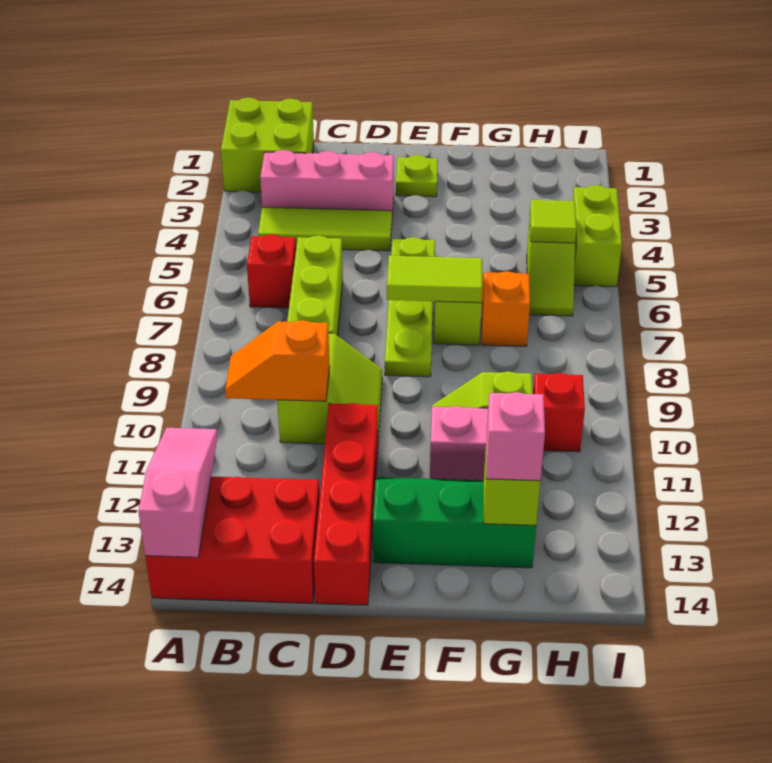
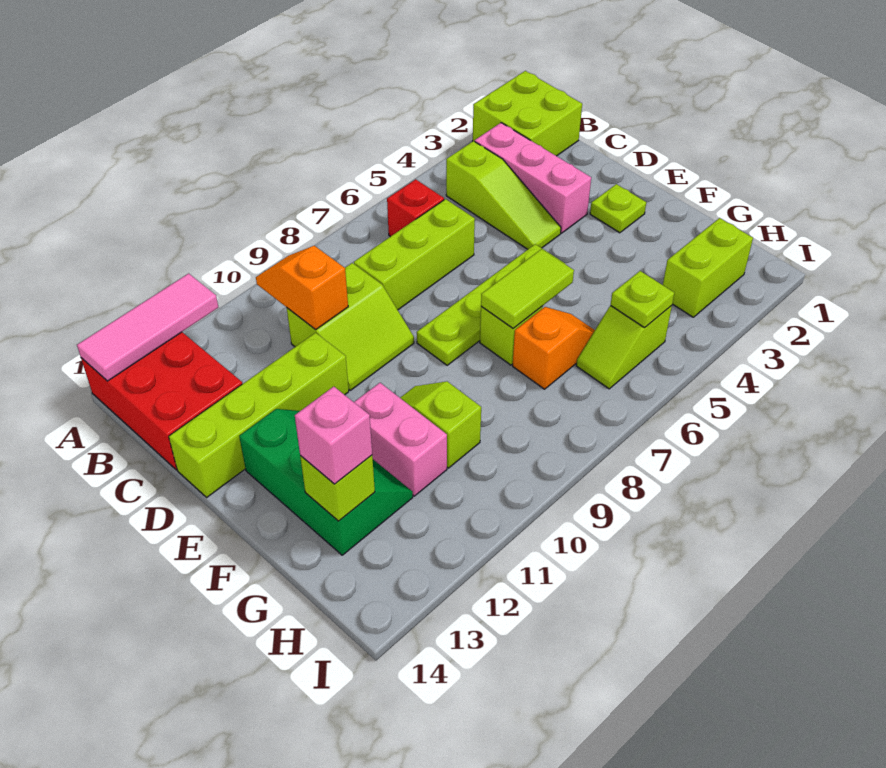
pink 1x3 slope [138,428,217,557] -> pink 1x3 tile [77,273,218,381]
lime 1x3 tile [258,207,392,251] -> lime 1x3 slope [446,141,561,249]
red 1x4 brick [314,403,378,605] -> lime 1x4 brick [169,333,349,497]
lime 1x2 tile [387,256,482,303] -> lime 1x2 tile turned to [481,249,574,328]
lime 1x1 tile [530,200,577,243] -> lime 1x1 plate [611,271,674,328]
red 1x1 brick [533,373,585,452] -> none
lime 1x2 brick [573,185,622,287] -> lime 1x2 brick moved to [663,218,753,317]

